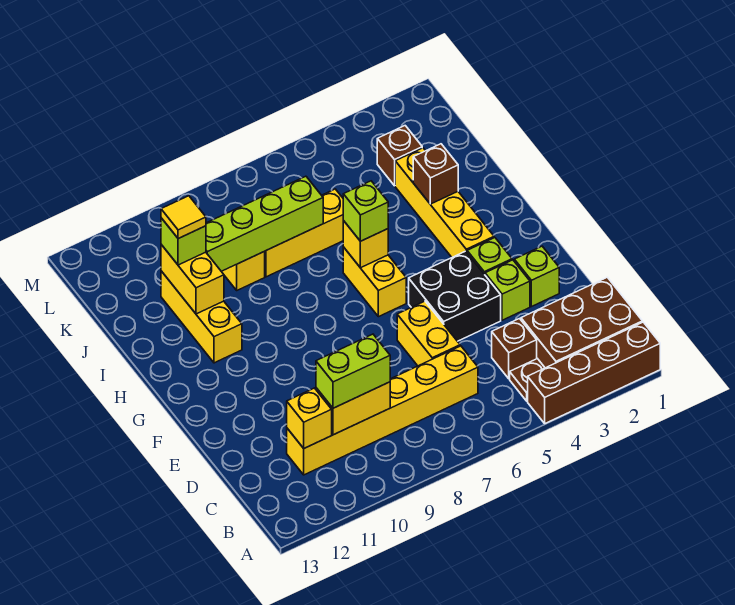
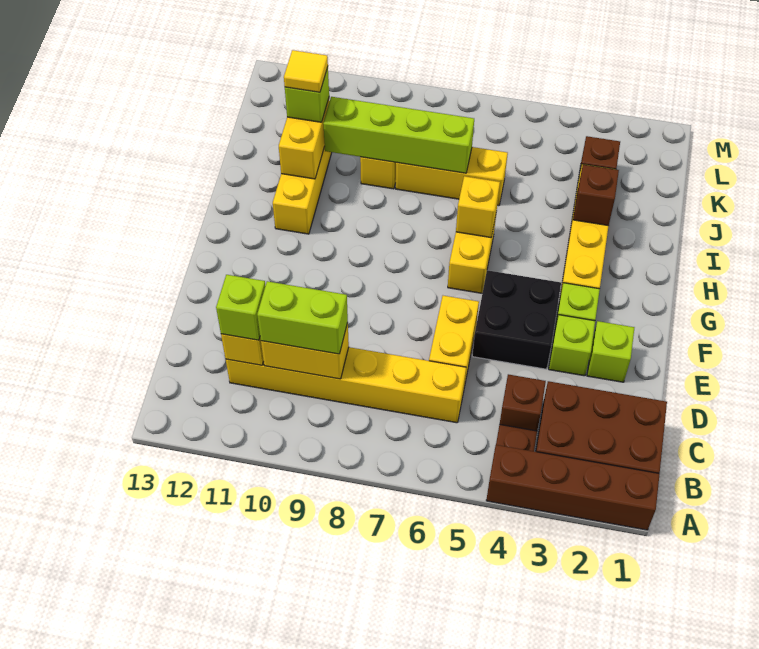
lime 1x1 brick [343,181,388,241] -> lime 1x1 brick moved to [216,275,265,340]

